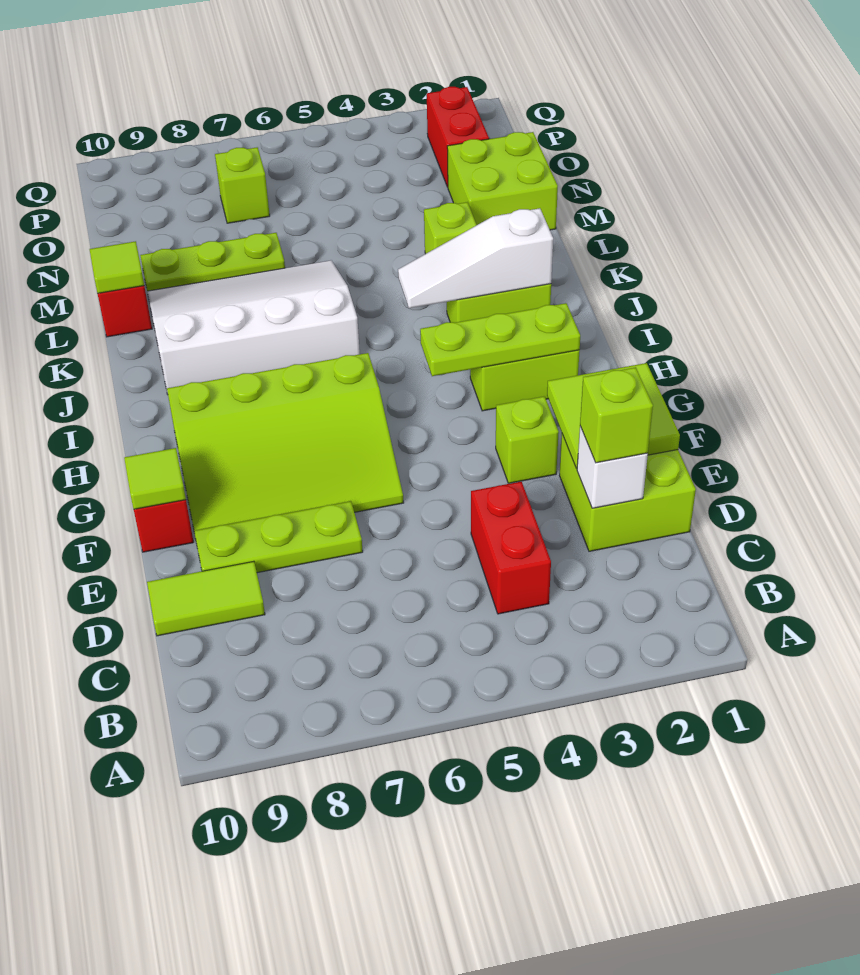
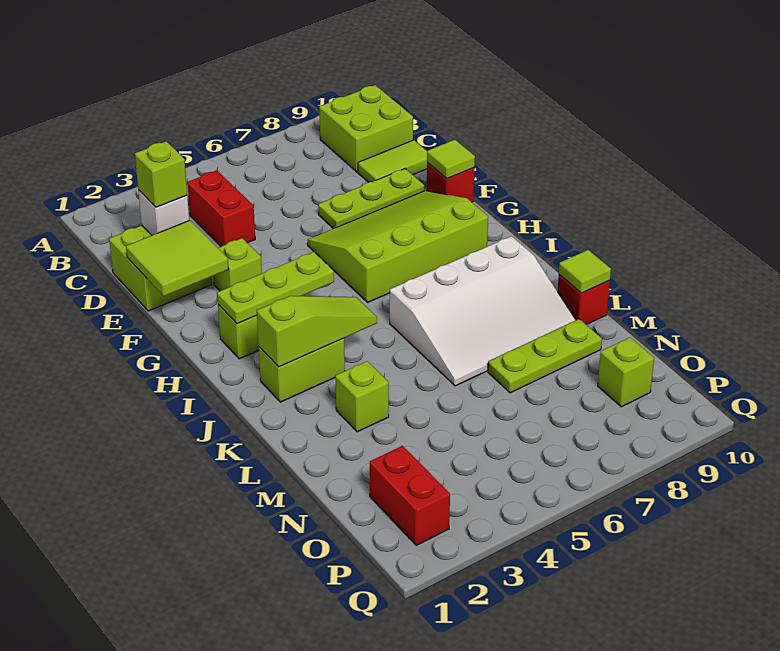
white 1x3 slope [398,208,553,308] -> lime 1x3 slope [257,296,377,367]
lime 2x2 brick [447,132,558,230] -> lime 2x2 brick moved to [319,85,413,172]
lime 1x1 brick [215,147,270,223] -> lime 1x1 brick moved to [598,337,654,407]

